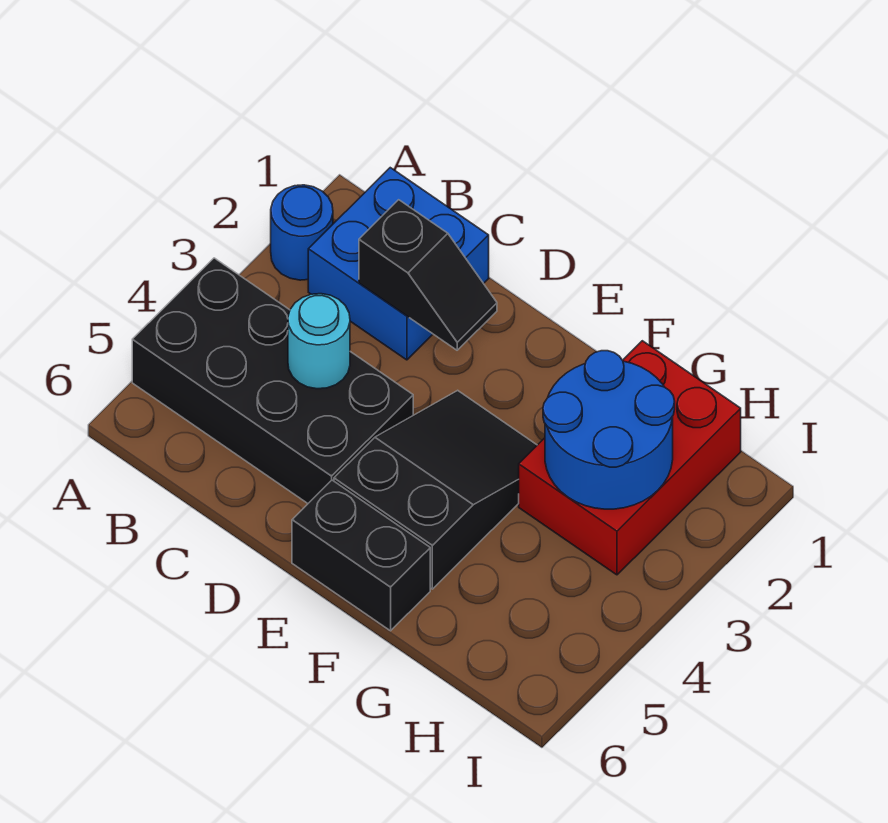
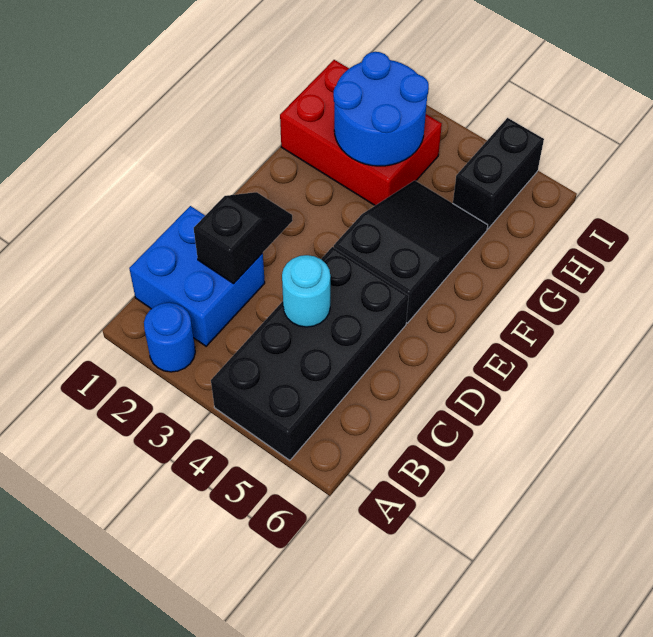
black 2x3 slope [334,390,537,589] -> black 2x3 slope turned to [334,180,488,323]
black 1x2 brick [292,480,430,631] -> black 1x2 brick moved to [453,118,544,229]

